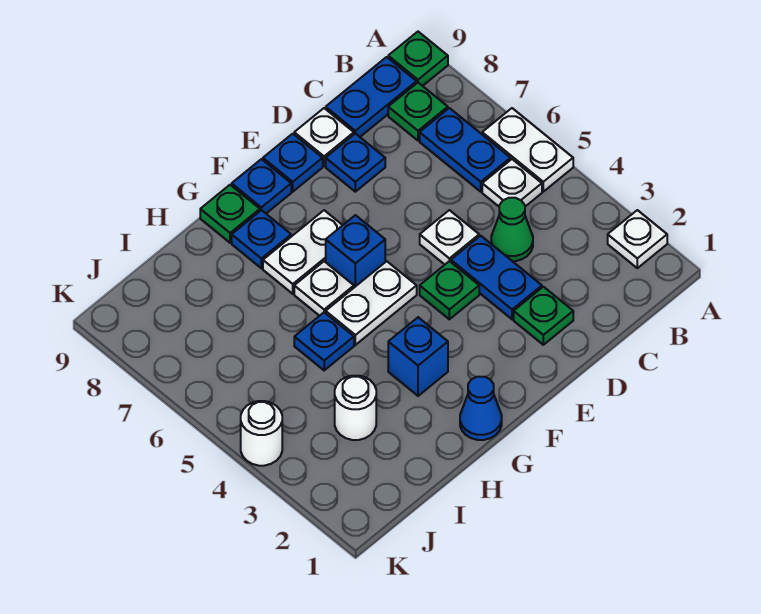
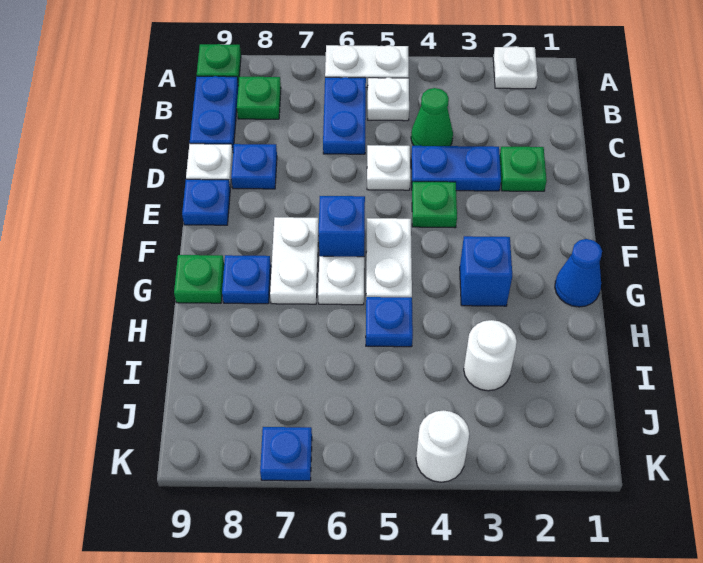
blue 1x2 plate [420,108,511,192] -> blue 1x2 plate turned to [323,77,366,154]
blue 1x1 plate [232,159,291,213] -> blue 1x1 plate moved to [260,427,312,481]

